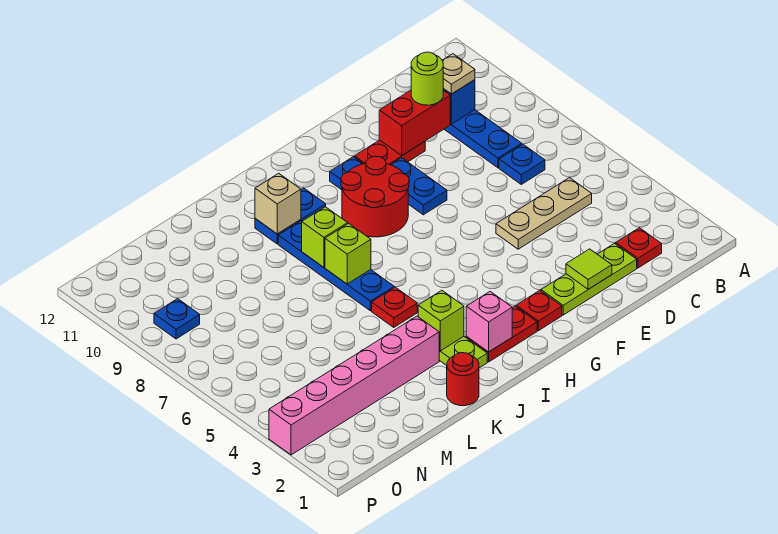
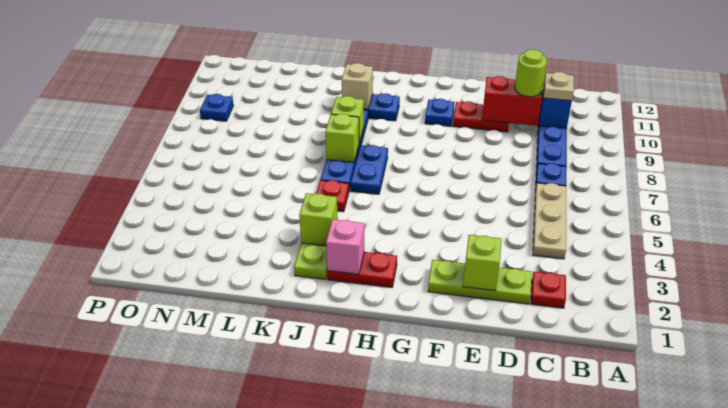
tan 1x3 plate [496,178,592,249] -> tan 1x3 plate turned to [533,183,566,259]
lime 1x1 tile [566,249,612,289] -> lime 1x1 brick [463,235,502,291]
blue 1x2 plate [391,158,447,215] -> blue 1x2 plate moved to [351,145,388,194]
red 1x1 plate [516,291,562,331] -> none
red 2x2 round brick [341,156,409,237] -> none
red 1x1 round brick [447,353,479,406] -> none
pink 1x6 brick [269,316,439,455] -> none

